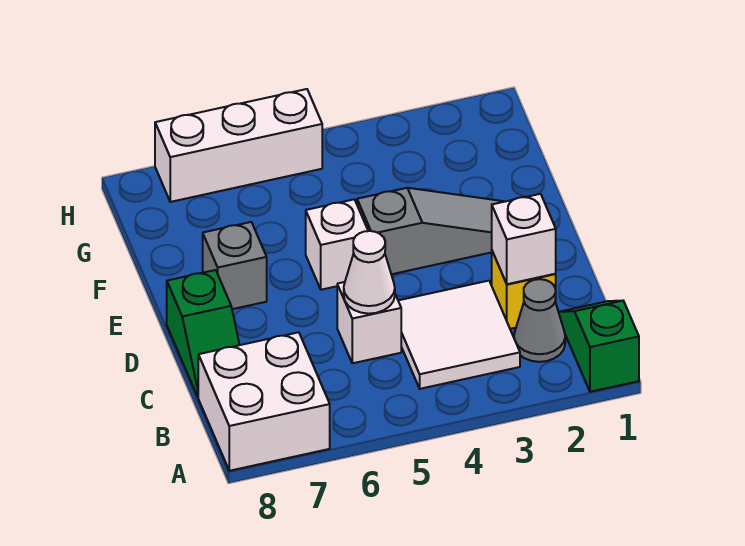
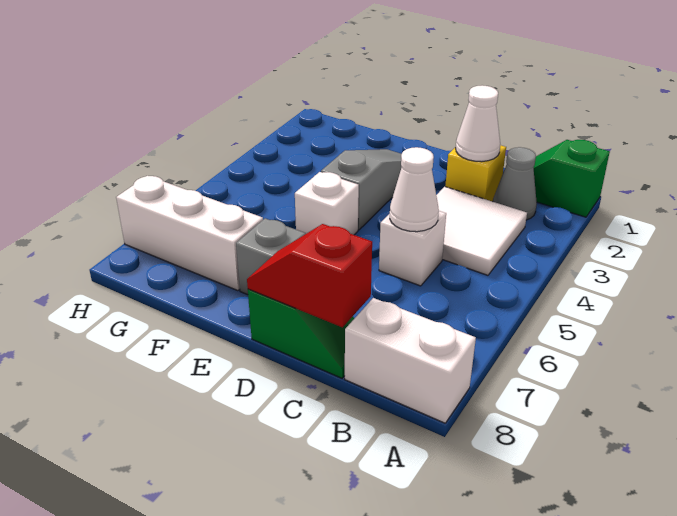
white 2x2 brick [198,332,330,471] -> white 1x2 brick [345,298,476,423]
white 1x1 brick [492,194,556,284] -> white 1x1 cone [456,85,500,162]
none -> red 1x2 slope [247,224,372,327]
white 1x3 brick [155,89,322,202] -> white 1x3 brick turned to [116,176,263,291]

